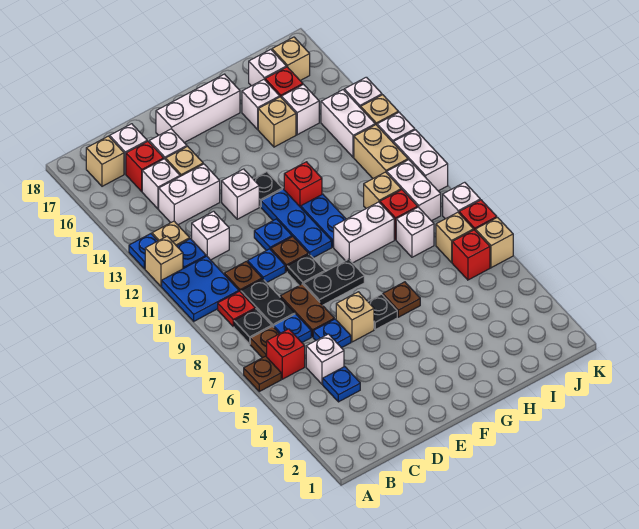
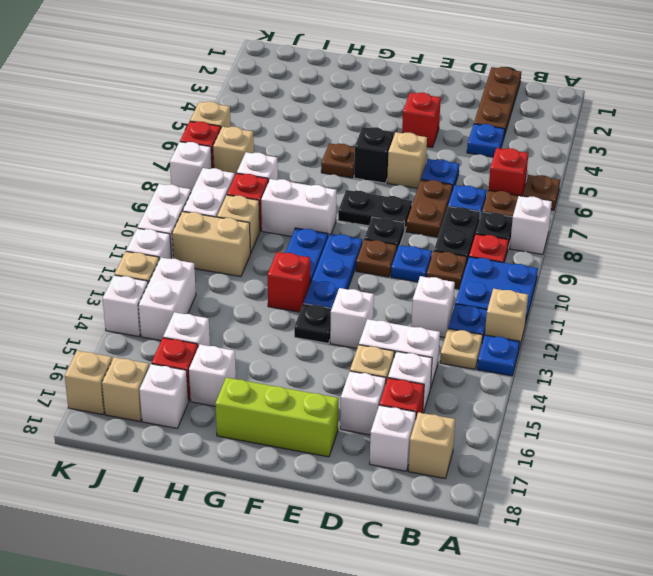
none -> brown 1x3 plate [474,67,521,136]
white 1x1 brick [306,334,344,384] -> white 1x1 brick moved to [510,196,552,255]
blue 1x1 plate [254,219,292,251] -> none
white 1x3 brick [156,74,240,143] -> lime 1x3 brick [215,378,338,457]
black 1x1 plate [368,294,397,329] -> black 1x1 brick [354,127,394,183]
tan 1x1 brick [258,97,296,147] -> tan 1x1 brick moved to [65,351,112,415]
red 1x1 brick [452,230,490,280] -> red 1x1 brick moved to [402,93,441,147]
tan 1x2 brick [354,125,408,178] -> tan 1x2 brick turned to [172,212,251,277]

